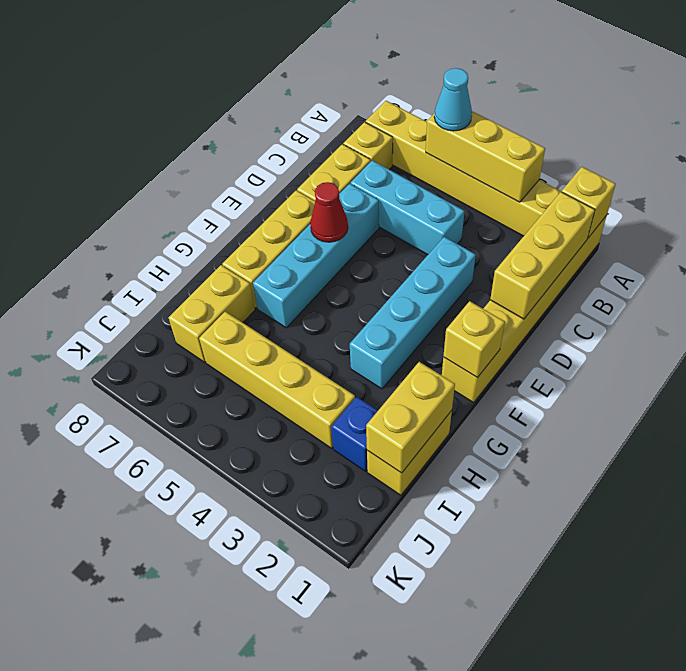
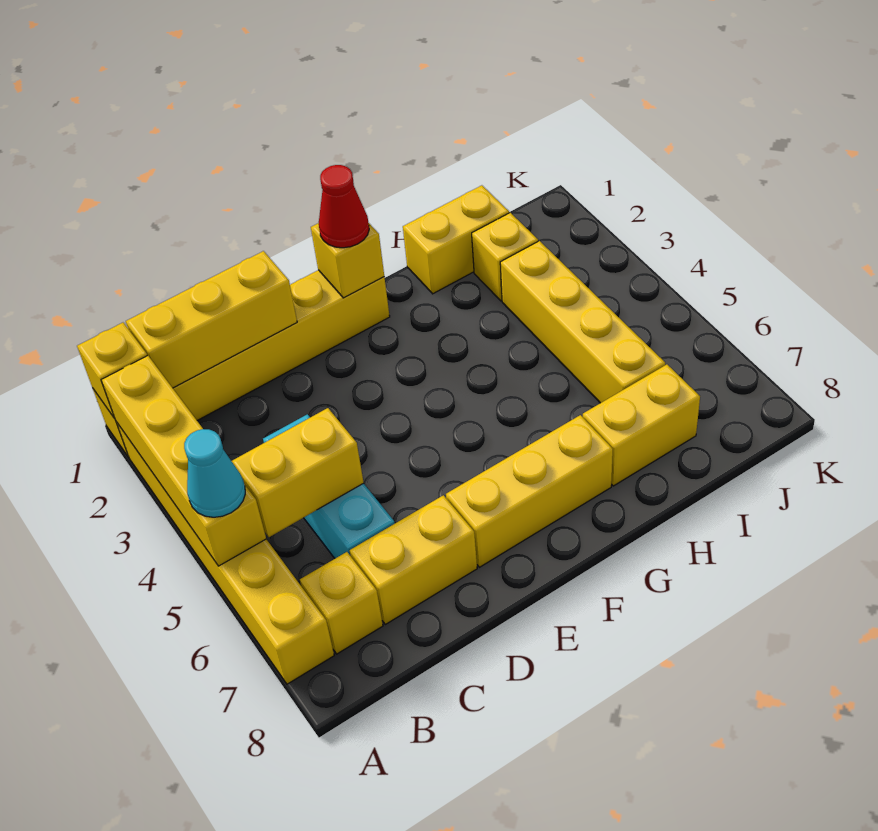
yellow 1x3 brick [426,111,545,202] -> yellow 1x4 brick [101,355,266,566]
cyan 1x4 brick [350,237,476,389] -> none
cyan 1x4 brick [253,184,379,328] -> none
red 1x1 cone [310,182,348,242] -> red 1x1 cone moved to [319,165,369,248]
yellow 1x2 brick [366,362,455,473] -> yellow 1x2 brick moved to [232,408,364,537]
blue 1x1 brick [331,397,378,472] -> yellow 1x1 brick [472,213,538,301]

